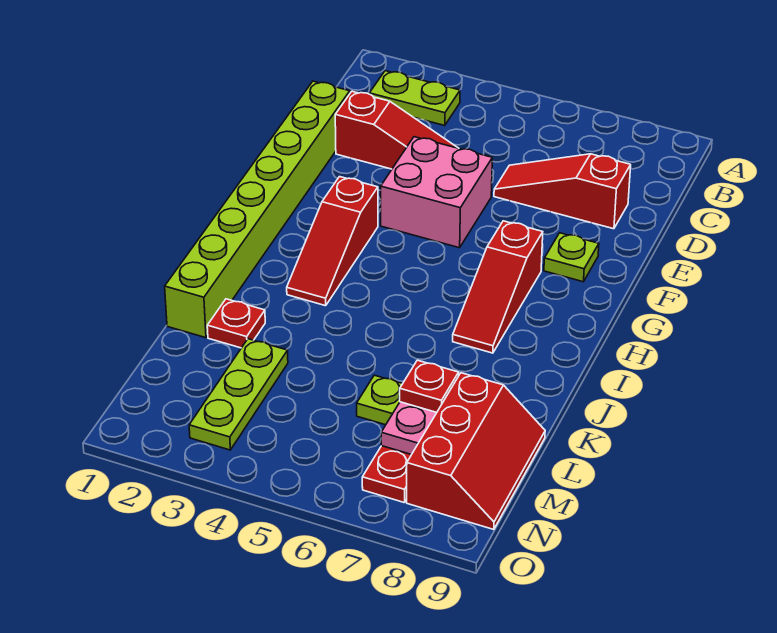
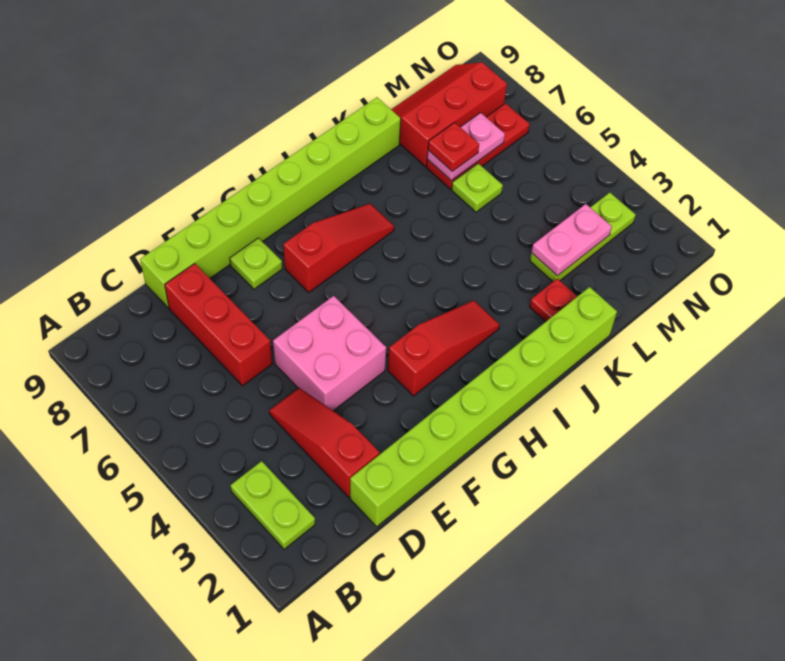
red 1x3 slope [494,154,631,229] -> red 1x3 brick [165,264,272,386]
none -> lime 1x8 brick [140,97,401,308]
none -> pink 1x2 plate [532,204,612,276]

